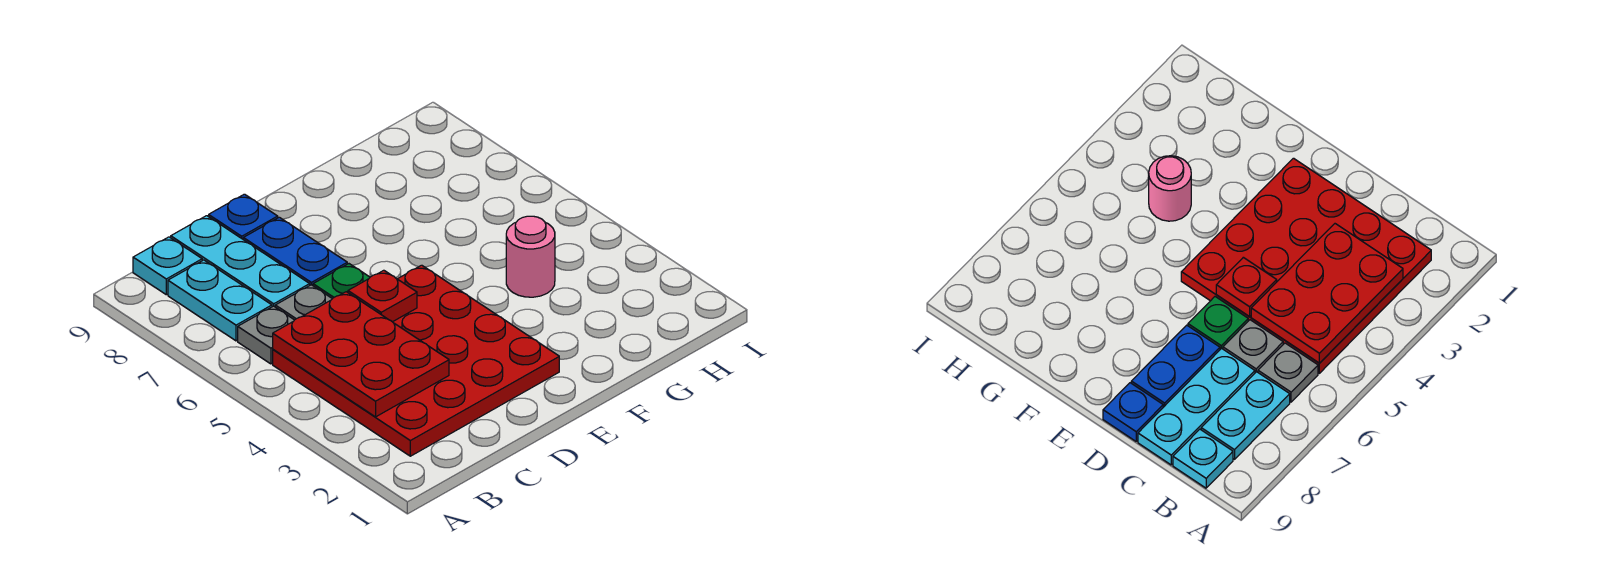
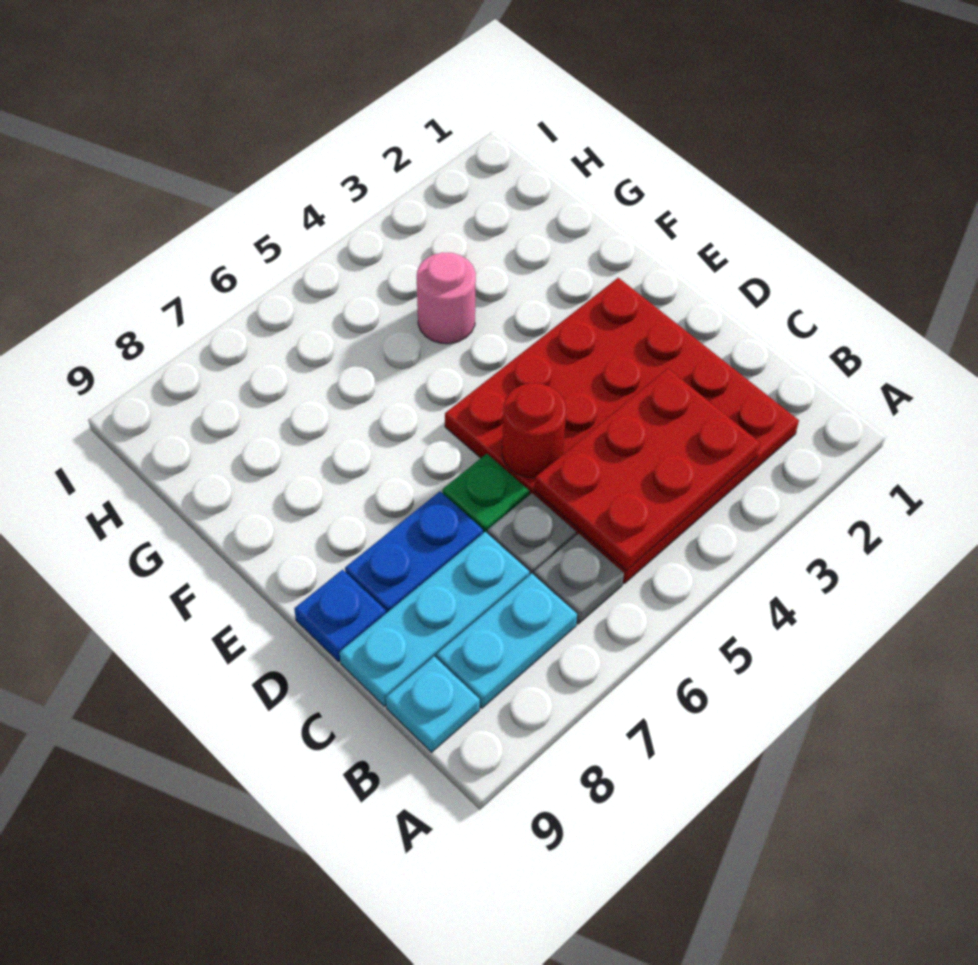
red 1x1 plate [348,270,417,322] -> red 1x1 round brick [502,383,566,478]

